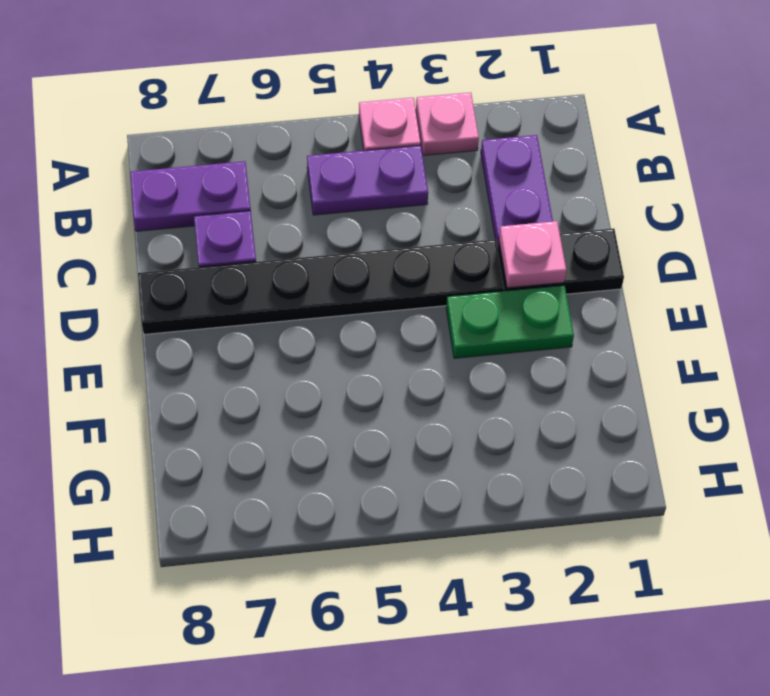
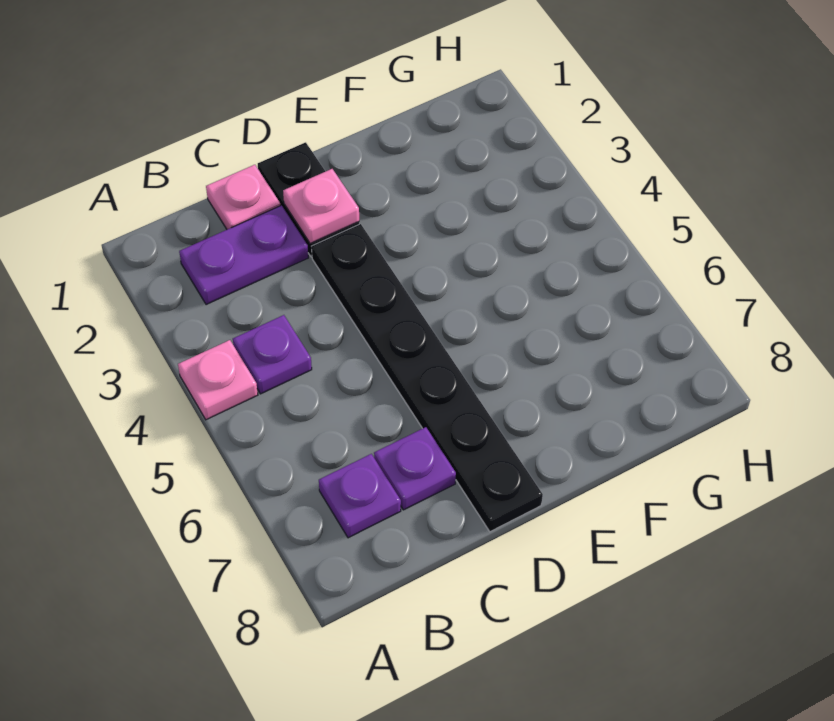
pink 1x1 plate [416,92,479,155] -> pink 1x1 plate moved to [206,165,281,229]
purple 1x2 plate [307,145,428,215] -> purple 1x1 plate [233,315,312,394]
purple 1x2 plate [130,161,251,231] -> purple 1x1 plate [319,454,401,538]
green 1x2 plate [446,285,574,358] -> none

